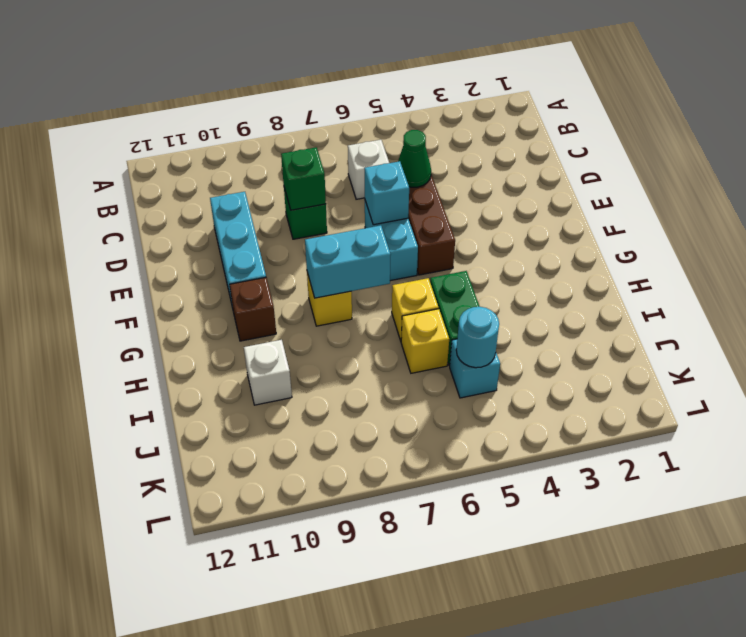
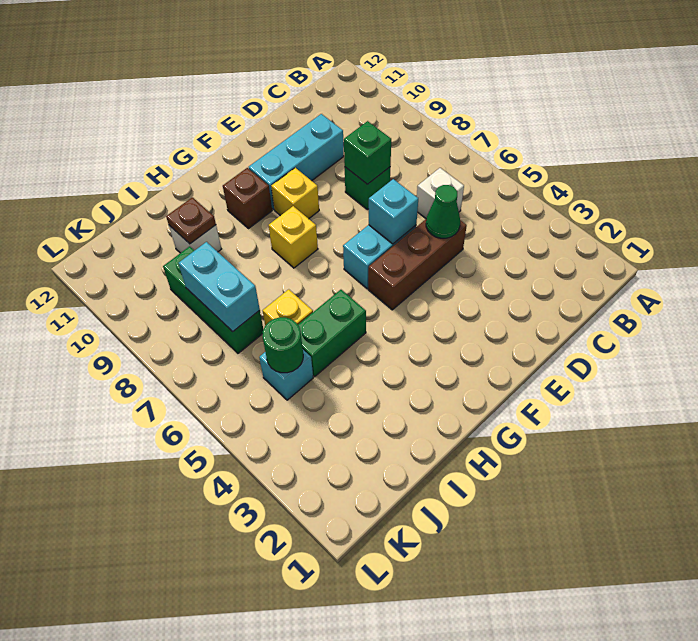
cyan 1x2 brick [305,225,391,298] -> cyan 1x2 brick moved to [179,242,260,331]
yellow 1x1 brick [392,278,439,341] -> yellow 1x1 brick moved to [271,168,319,219]
none -> brown 1x1 plate [166,197,216,244]
cyan 1x1 round brick [456,307,499,368] -> green 1x1 round brick [262,317,303,373]
none -> green 1x3 brick [163,246,263,353]

